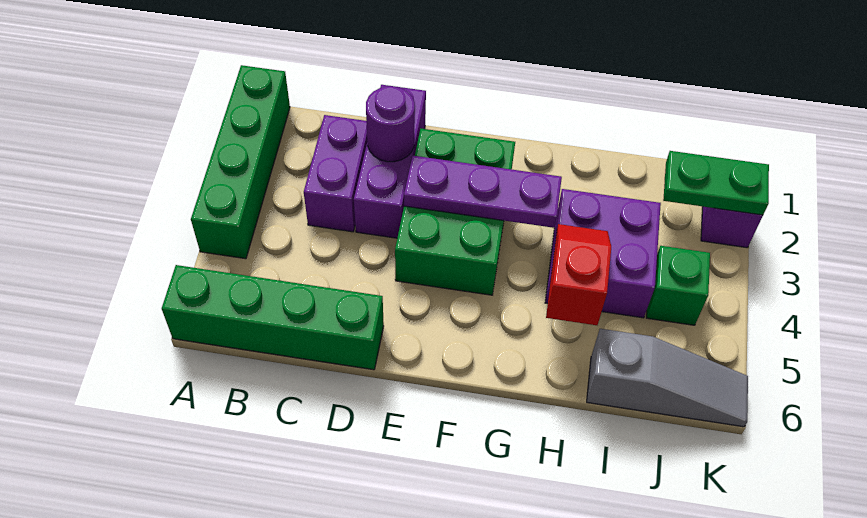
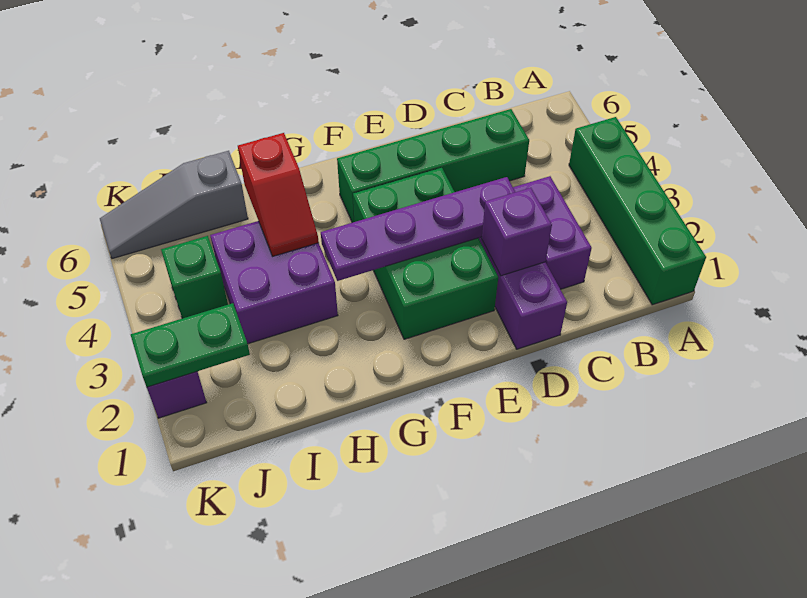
green 1x4 brick [162,265,384,370] -> green 1x4 brick moved to [337,109,529,223]
purple 1x1 round brick [366,86,415,162] -> purple 1x1 brick [482,188,552,276]
purple 1x3 plate [404,156,562,228] -> purple 1x4 plate [321,177,515,281]

